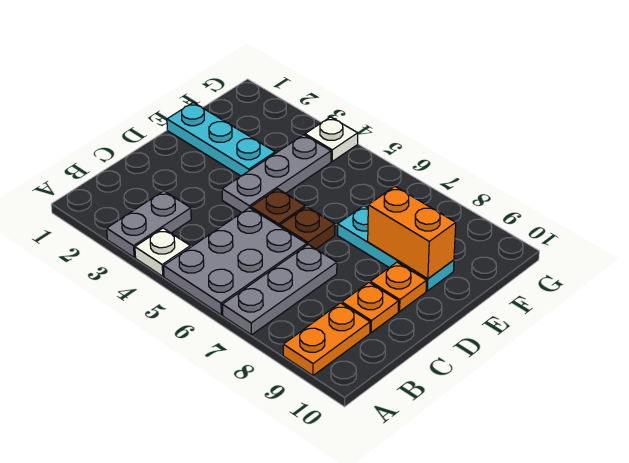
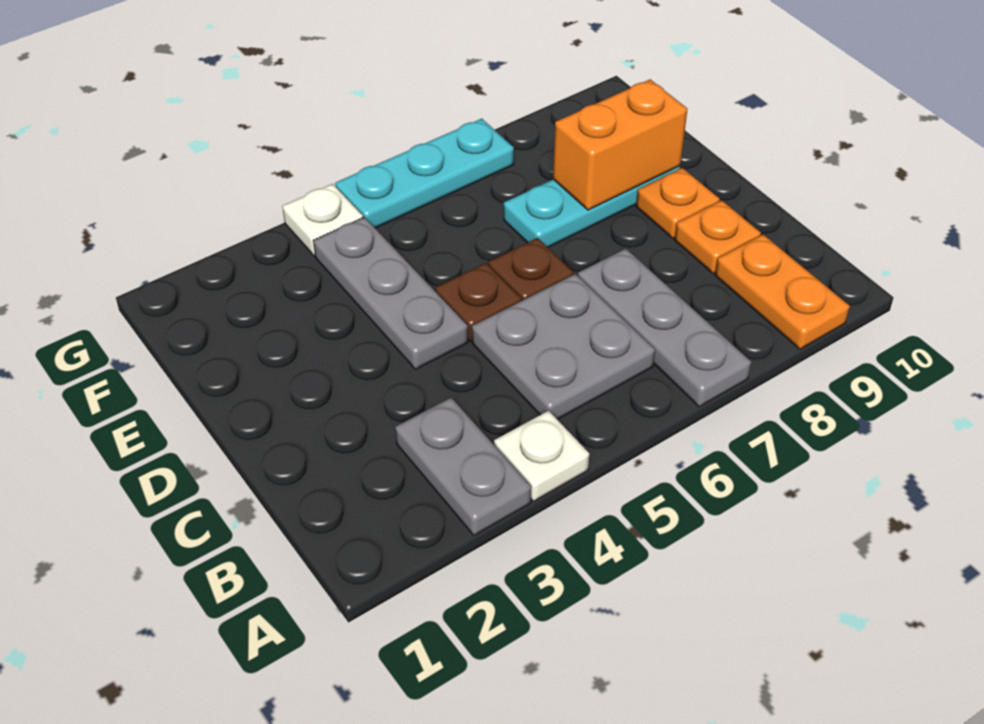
grey 2x3 plate [164,208,307,315] -> grey 2x2 plate [472,274,655,419]
cyan 1x3 plate [167,102,275,176] -> cyan 1x3 plate moved to [335,119,514,228]

